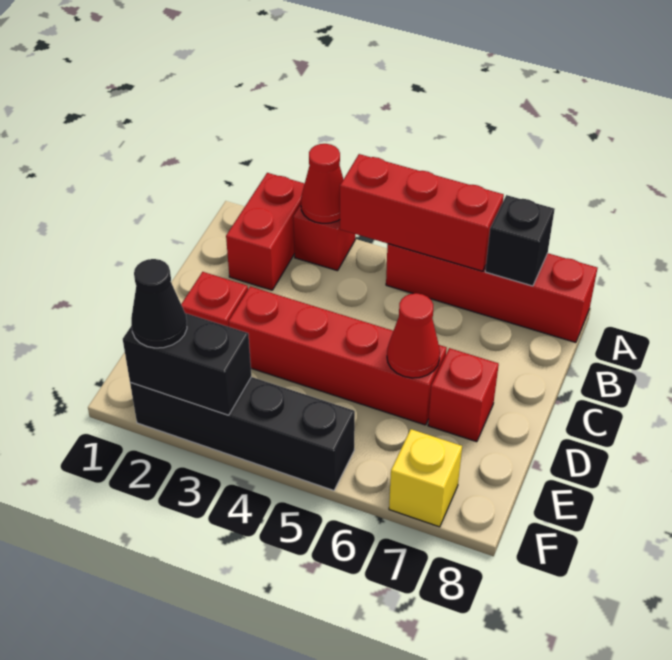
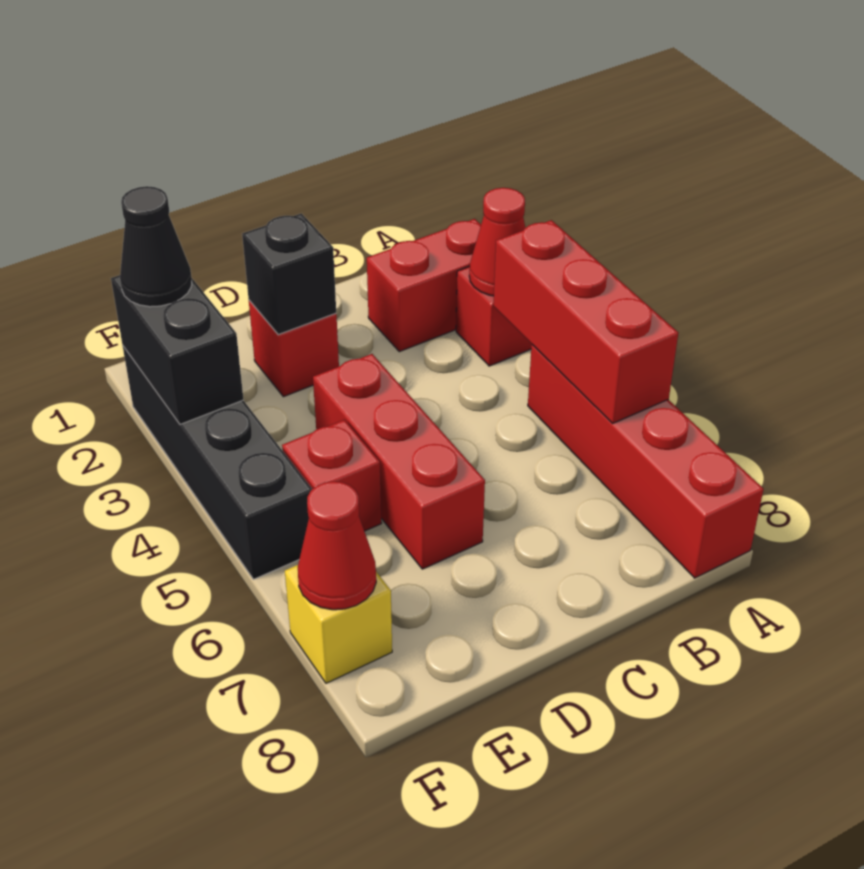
black 1x1 brick [485,195,555,286] -> black 1x1 brick moved to [242,213,336,334]
red 1x4 brick [229,287,447,425] -> red 1x3 brick [313,354,485,569]
red 1x1 cone [387,293,440,378] -> red 1x1 cone moved to [298,481,376,610]
red 1x1 brick [428,348,499,442] -> red 1x1 brick moved to [282,420,382,531]

